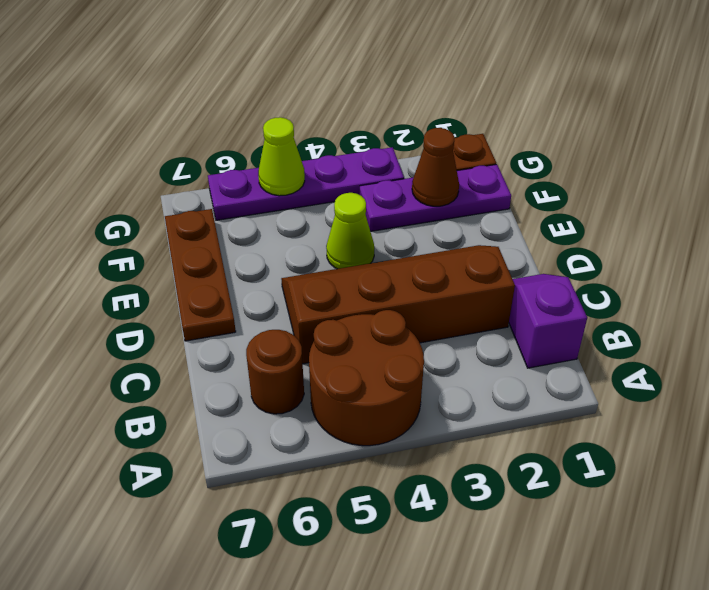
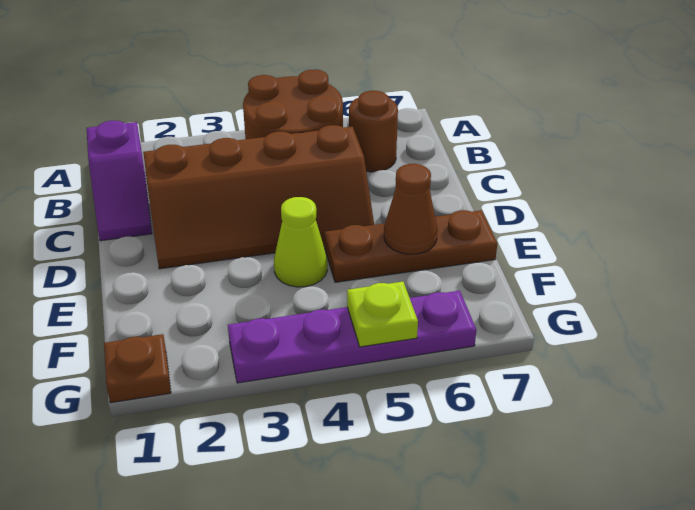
brown 1x3 plate [165,209,236,341] -> brown 1x3 plate turned to [324,210,497,282]
purple 1x3 plate [360,164,511,231] -> none
brown 1x1 cone [412,128,459,206] -> brown 1x1 cone moved to [384,164,438,254]
lime 1x1 cone [258,117,305,196] -> lime 1x1 plate [347,282,418,347]

